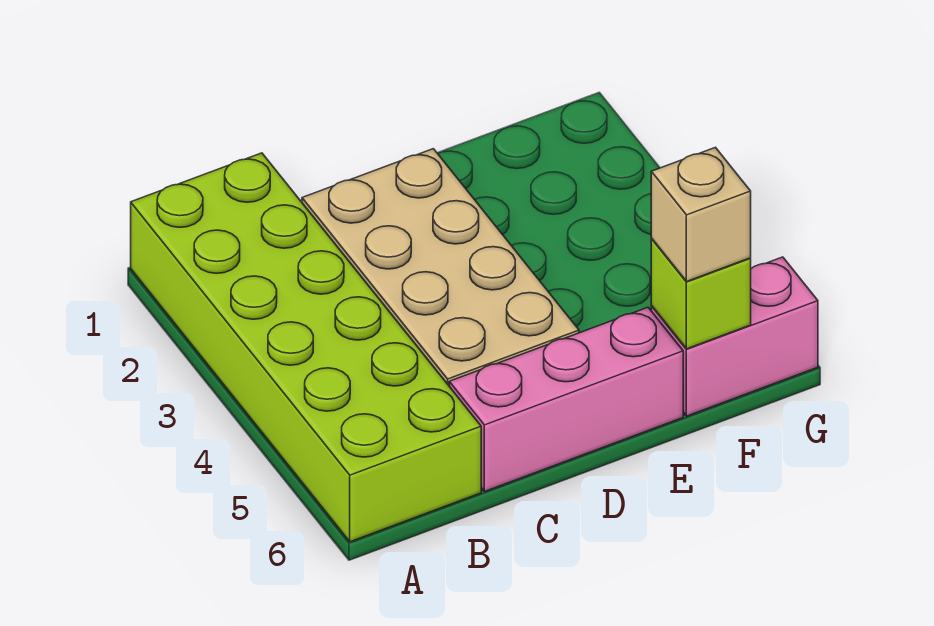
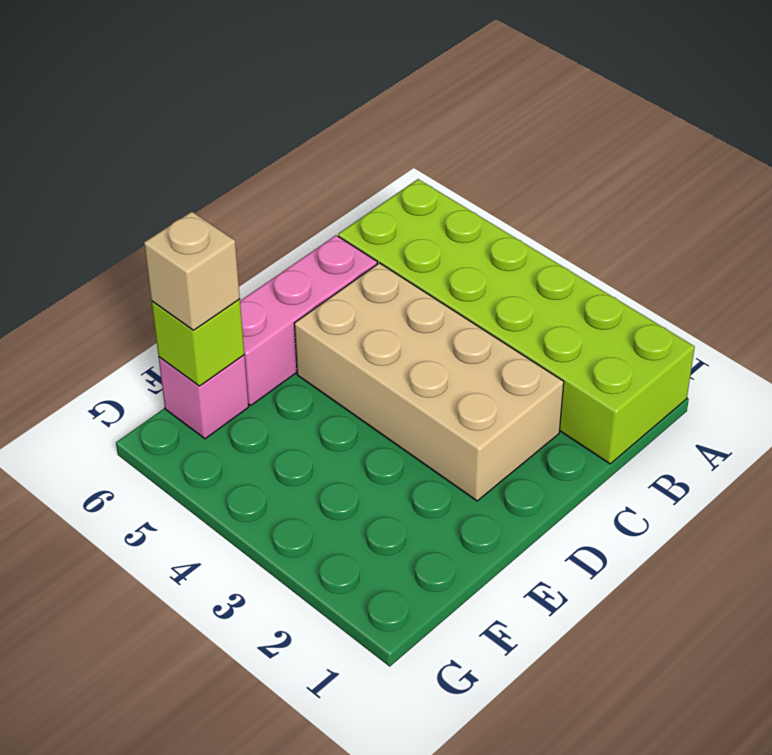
pink 1x2 brick [651,257,818,416] -> pink 1x1 brick [159,355,249,439]

